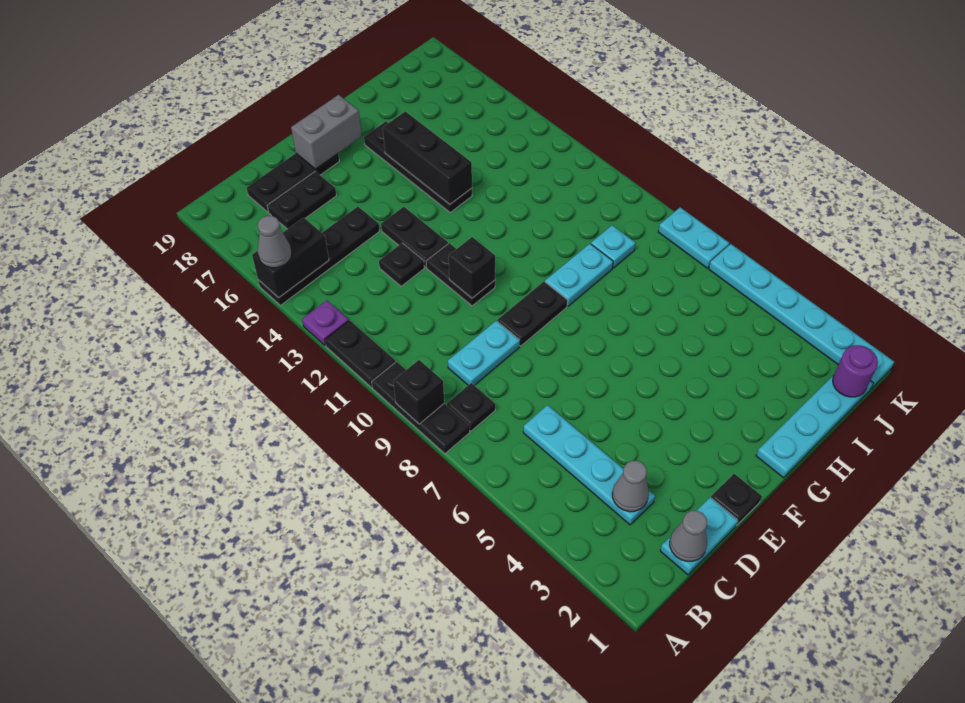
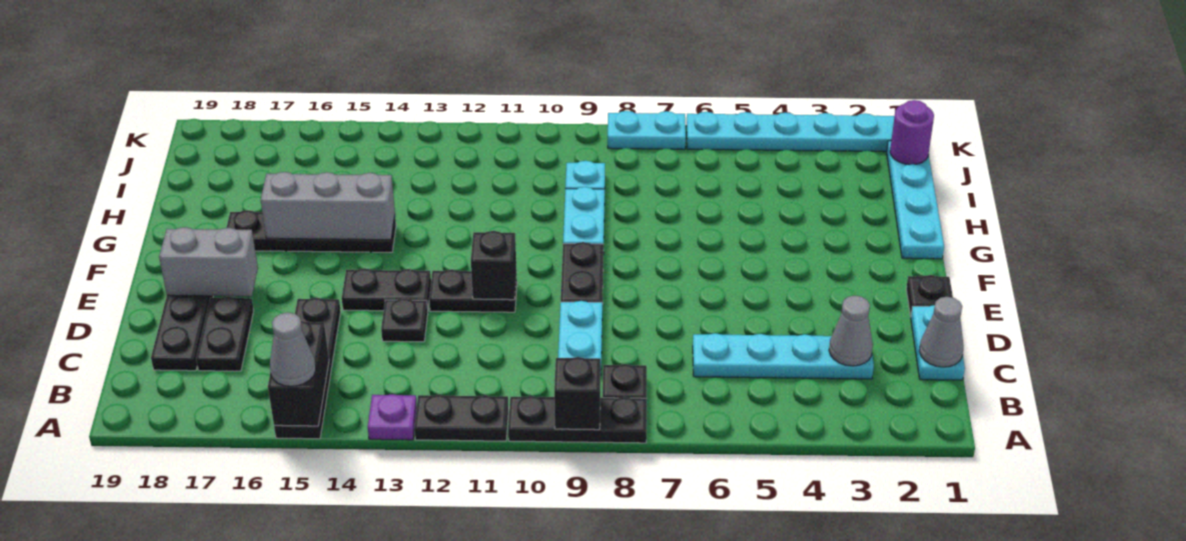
grey 1x2 brick [291,95,362,169] -> grey 1x2 brick turned to [159,227,258,296]
black 1x3 brick [383,111,472,204] -> grey 1x3 brick [261,172,395,240]

